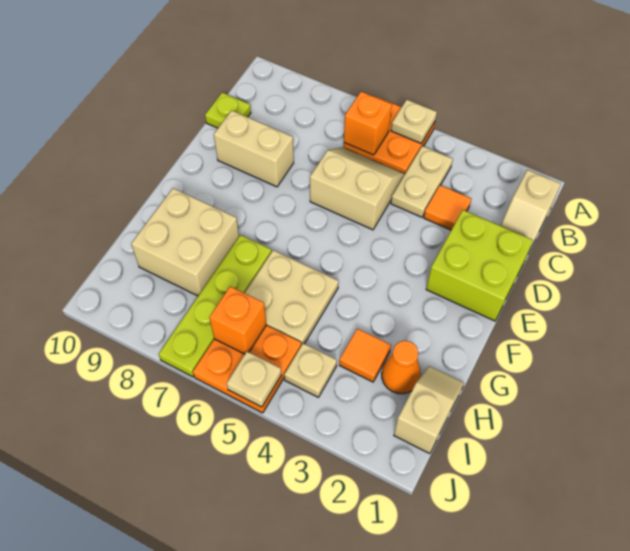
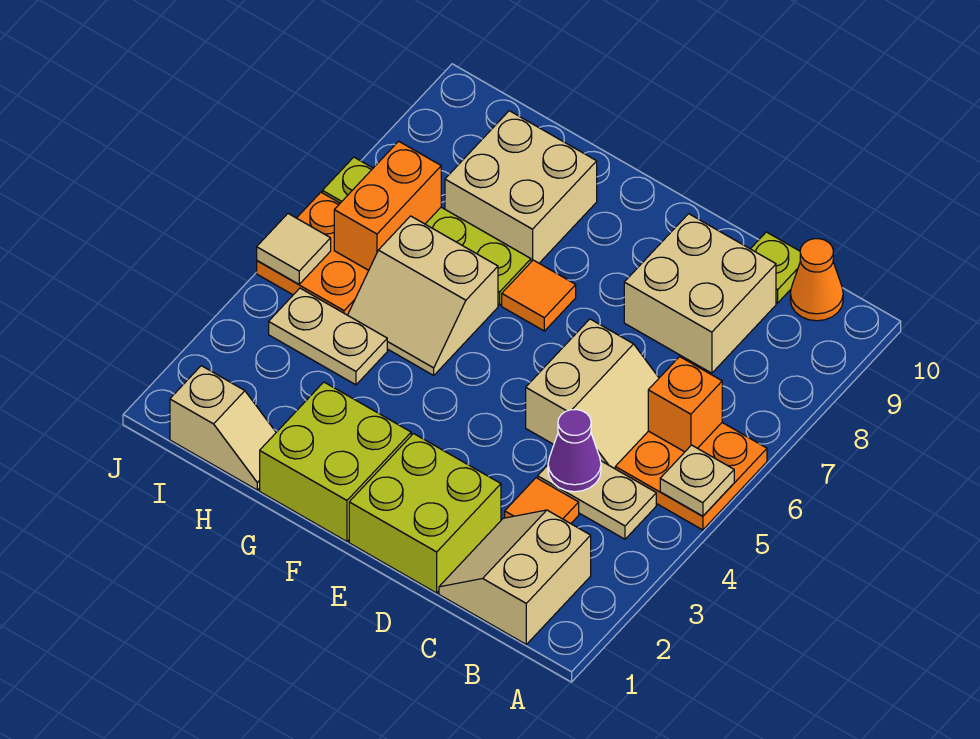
tan 1x2 slope [501,170,561,256] -> tan 2x2 slope [439,510,591,644]
none -> purple 1x1 cone [548,410,601,492]
tan 1x2 brick [214,110,294,187] -> tan 2x2 brick [624,214,776,373]
none -> lime 2x2 brick [260,382,411,541]
tan 2x2 plate [245,250,339,345] -> tan 2x2 slope [348,216,498,375]
orange 1x1 cone [382,341,421,394] -> orange 1x1 cone moved to [790,239,843,321]
orange 1x1 tile [339,329,391,382] -> orange 1x1 tile moved to [502,260,576,331]
tan 1x1 plate [284,343,337,397] -> tan 1x2 plate [269,288,387,385]
orange 1x1 brick [209,286,266,354] -> orange 1x2 brick [334,141,441,270]
tan 1x1 plate [227,352,281,407] -> tan 1x1 tile [257,214,331,284]

